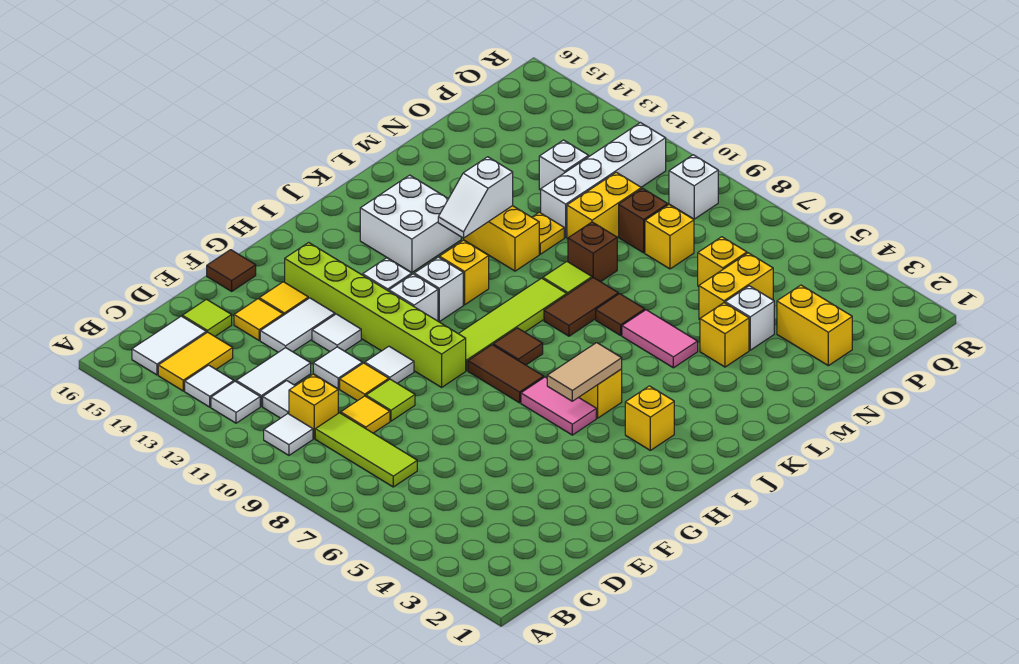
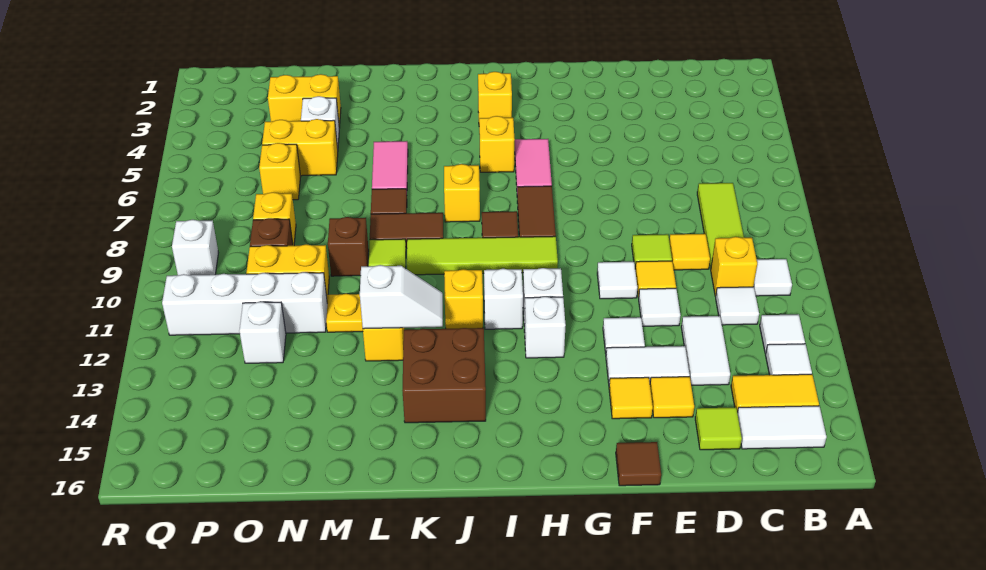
white 1x2 tile [236,348,311,406] -> white 1x2 tile turned to [681,316,730,385]
lime 1x6 brick [285,242,466,387] -> none
tan 1x2 tile [547,343,622,401] -> none
white 2x2 brick [360,175,461,273] -> brown 2x2 brick [403,328,486,423]
yellow 1x1 brick [700,303,749,367] -> yellow 1x1 brick moved to [444,164,480,222]
yellow 1x2 brick [777,285,852,366] -> yellow 1x2 brick turned to [268,74,341,128]

